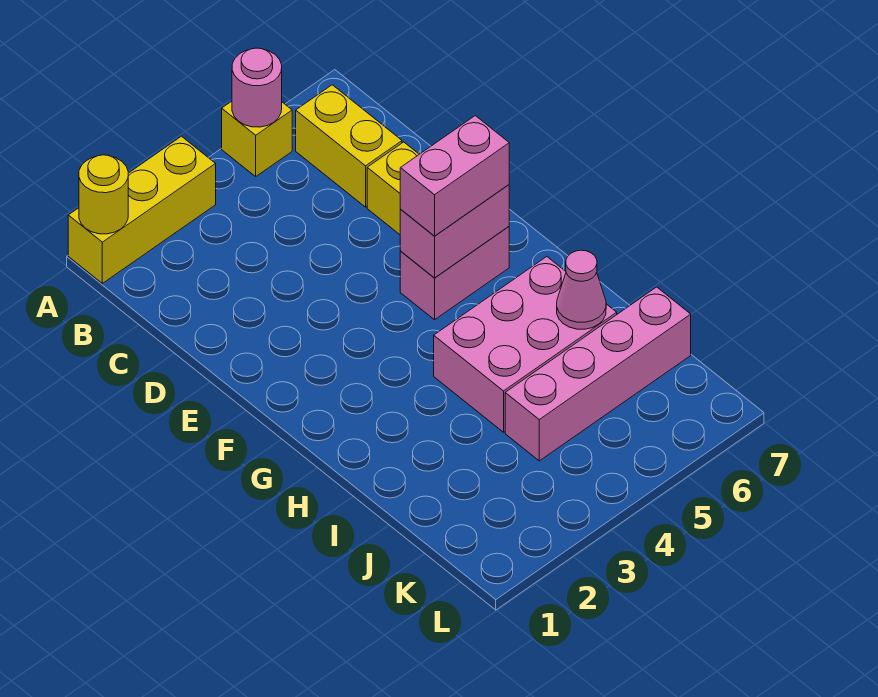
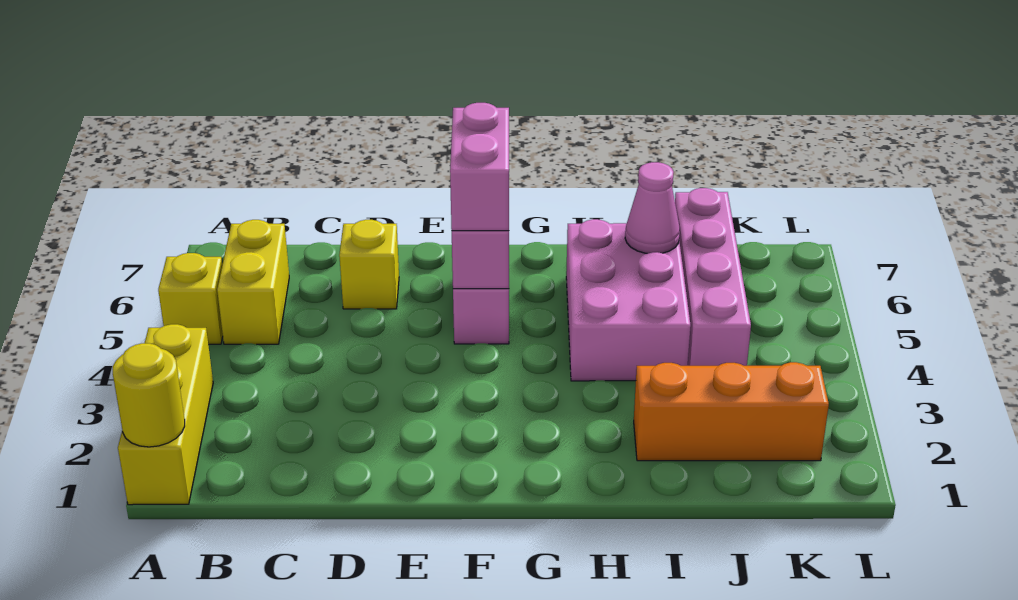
pink 1x1 round brick [232,48,282,127] -> none
yellow 1x2 brick [296,85,402,207] -> yellow 1x2 brick turned to [217,220,289,344]
none -> orange 1x3 brick [634,362,829,461]

